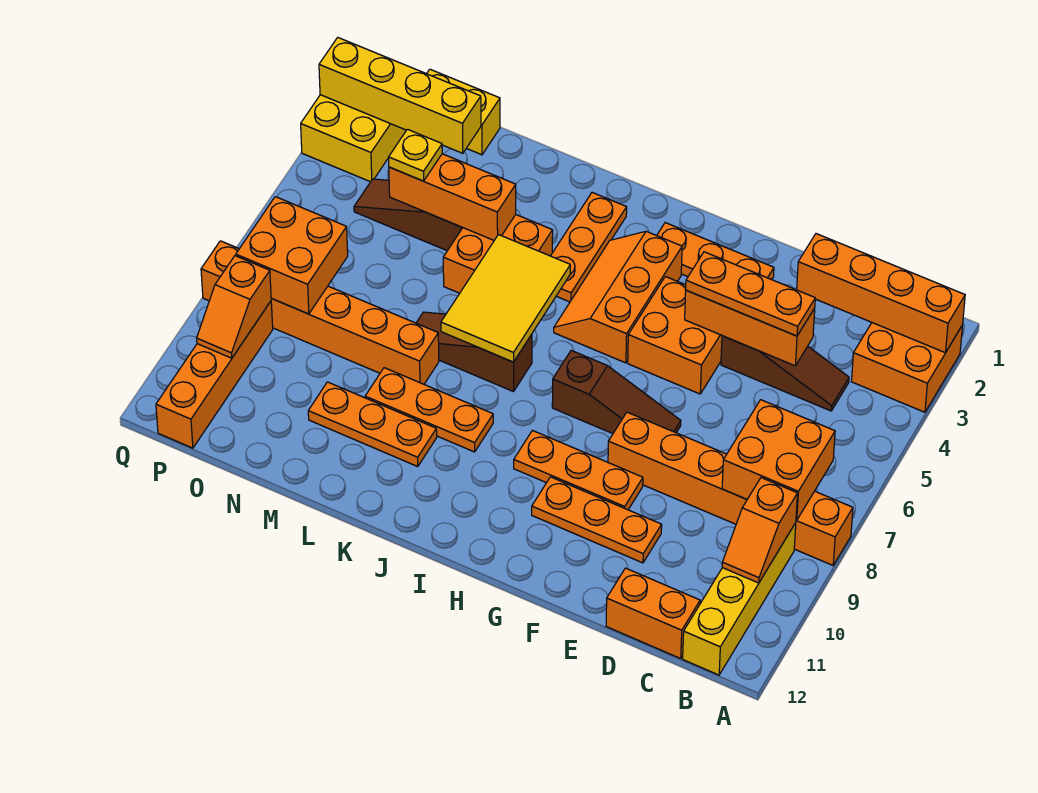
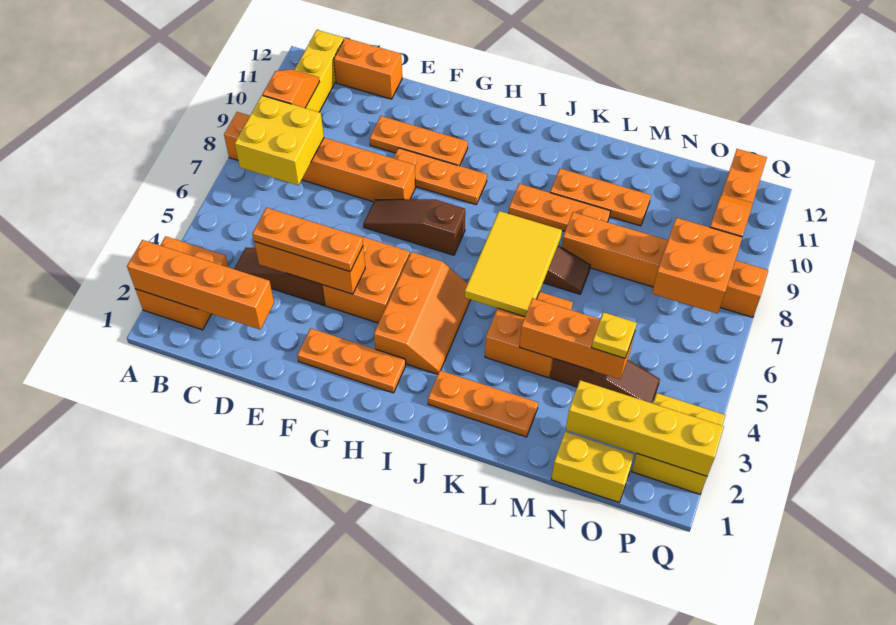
orange 2x2 brick [722,400,835,520] -> yellow 2x2 brick [235,95,324,185]
orange 1x3 plate [551,193,627,302] -> orange 1x3 plate turned to [428,370,538,437]

